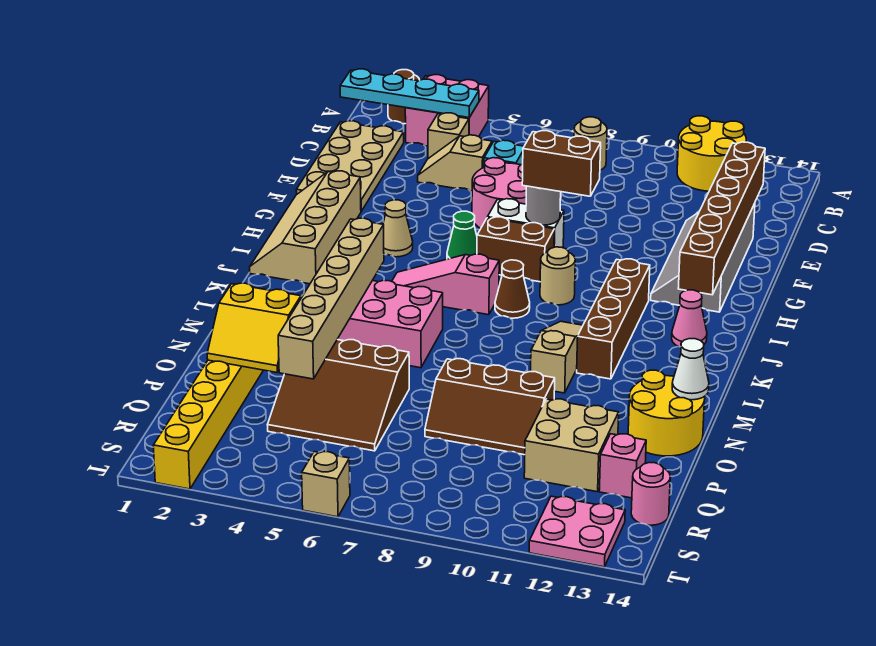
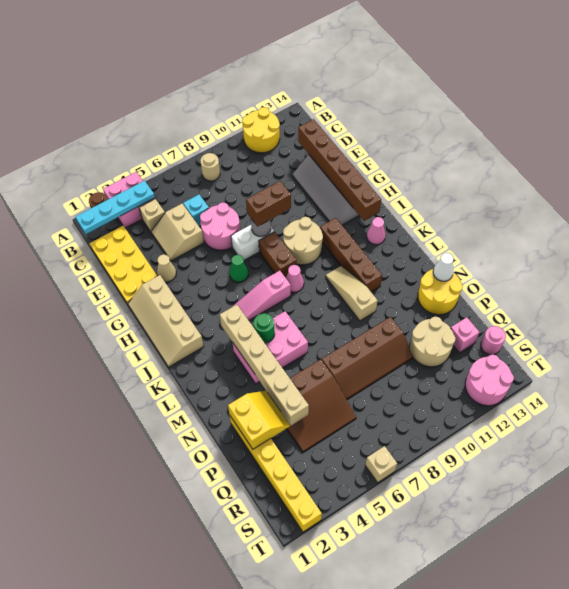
tan 2x4 plate [296,121,404,211] -> yellow 2x4 plate [89,226,157,304]
tan 1x2 slope [418,135,492,191] -> tan 2x2 slope [151,203,204,261]
tan 1x1 cone [383,200,413,257] -> tan 1x1 cone moved to [157,254,176,282]
brown 1x2 brick [477,217,554,282] -> brown 1x2 brick turned to [259,232,297,278]
tan 1x1 round brick [540,247,575,305] -> tan 2x2 round brick [283,217,323,265]
brown 1x1 cone [495,260,530,318] -> pink 1x1 cone [286,265,304,292]
none -> green 1x1 round brick [253,313,275,343]
yellow 2x2 slope [207,283,301,372] -> yellow 2x2 slope turned to [228,391,290,449]
brown 2x3 slope [425,359,555,455] -> brown 2x4 slope [322,317,413,400]
tan 2x2 brick [524,399,619,492] -> tan 2x2 round brick [410,317,456,367]
pink 2x2 plate [529,496,625,567] -> pink 2x2 round brick [465,354,514,406]

